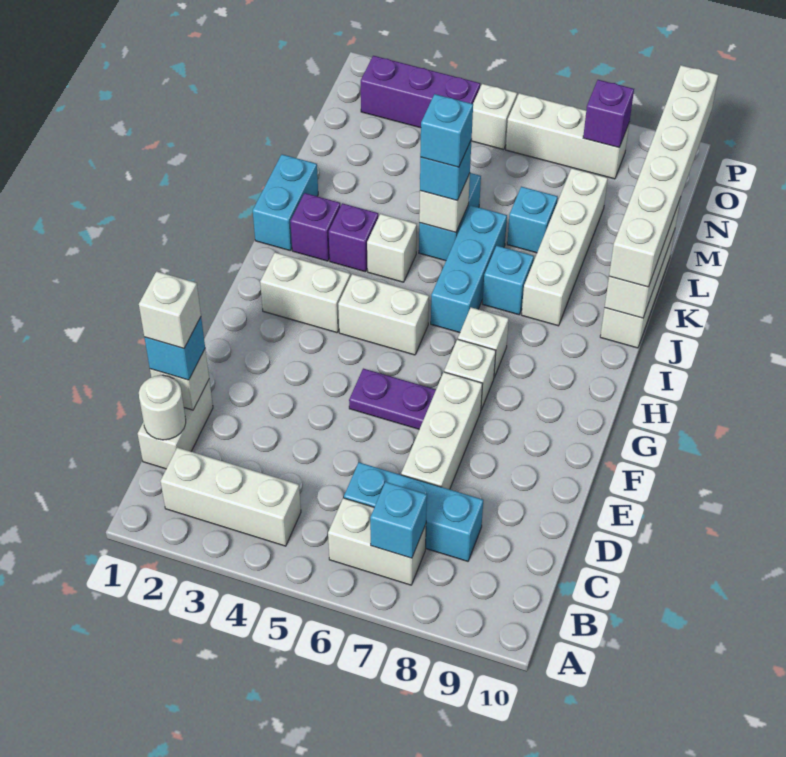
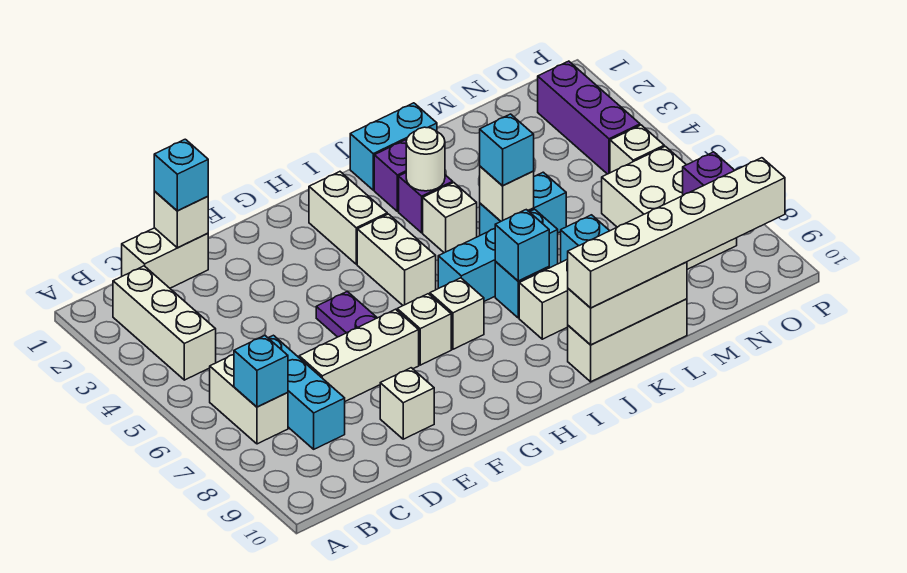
white 1x1 round brick [139,375,186,440] -> white 1x1 round brick moved to [406,127,445,191]
white 1x1 brick [139,271,201,348] -> white 1x1 brick moved to [380,368,434,439]
cyan 1x1 brick [420,94,473,167] -> cyan 1x1 brick moved to [495,210,549,281]
white 1x3 brick [506,93,629,179] -> white 2x3 brick [602,146,737,269]

